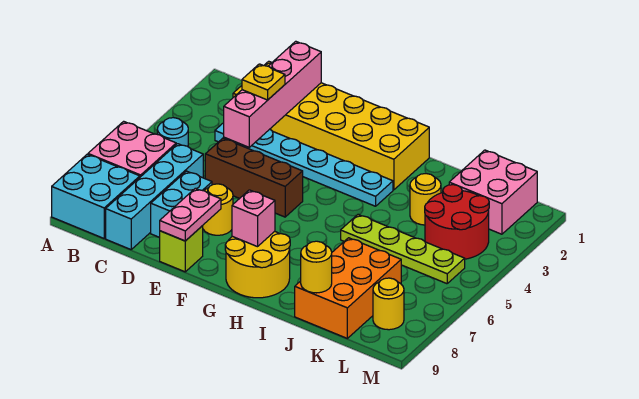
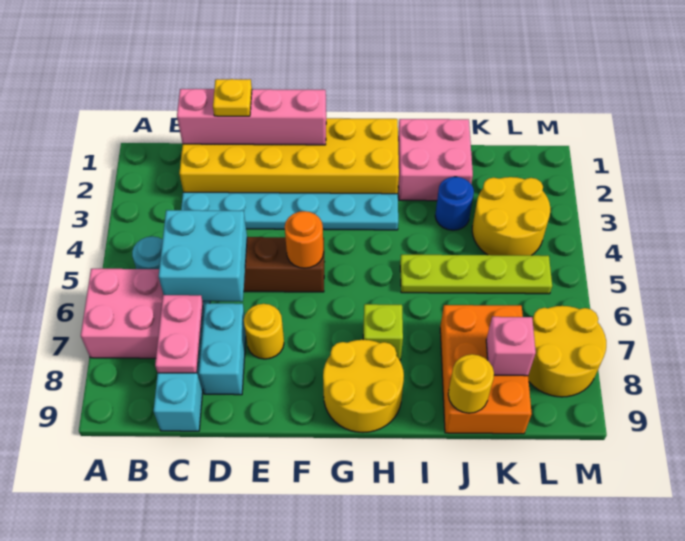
cyan 2x2 brick [52,154,140,238] -> cyan 2x2 brick moved to [159,210,247,302]
pink 1x4 brick [224,41,321,147] -> pink 1x4 brick turned to [177,89,326,145]
yellow 1x1 plate [242,64,285,100] -> yellow 1x1 plate moved to [213,79,252,116]
pink 1x2 plate [160,188,221,241] -> pink 1x2 plate moved to [155,295,203,373]
lime 1x1 brick [159,226,203,272] -> lime 1x1 brick moved to [363,304,403,360]
none -> orange 1x1 round brick [285,211,324,268]
pink 1x1 brick [232,190,275,247] -> pink 1x1 brick moved to [486,317,536,376]
yellow 1x1 round brick [410,174,441,225] -> blue 1x1 round brick [435,177,474,230]
pink 2x2 brick [449,150,537,234] -> pink 2x2 brick moved to [398,119,473,201]
red 2x2 round brick [425,185,489,259] -> yellow 2x2 round brick [472,177,550,255]
yellow 1x1 round brick [373,278,404,330] -> yellow 2x2 round brick [528,306,606,397]

